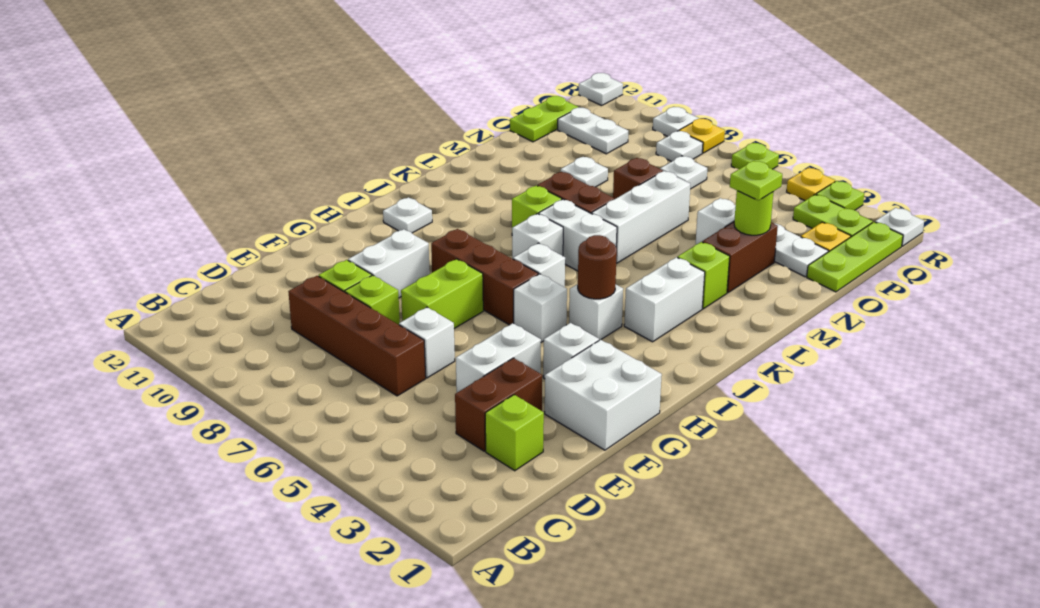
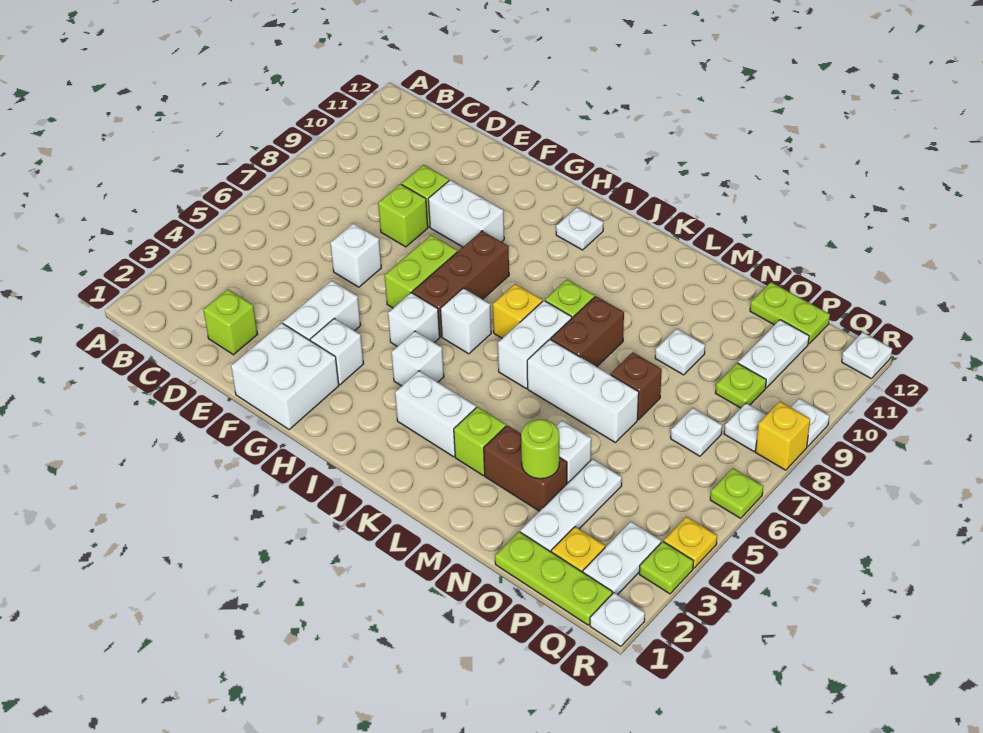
brown 1x2 brick [455,358,542,451] -> none
brown 1x4 brick [288,276,426,396] -> none
white 1x2 brick [456,323,541,392] -> white 1x2 brick turned to [283,280,361,340]
lime 1x2 brick [401,259,483,328] -> lime 1x2 brick turned to [385,235,457,308]
brown 1x1 round brick [578,235,617,299] -> none
white 1x1 brick [512,214,563,259] -> yellow 1x1 brick [493,284,542,338]
lime 1x1 plate [730,161,782,200] -> lime 1x1 plate moved to [716,363,766,408]
lime 1x2 plate [793,195,873,237] -> white 1x2 plate [583,522,661,595]
yellow 1x1 plate [679,119,725,153] -> yellow 1x1 brick [755,401,810,470]

